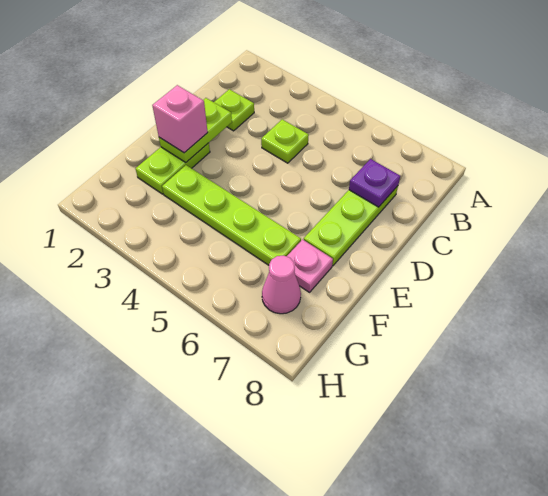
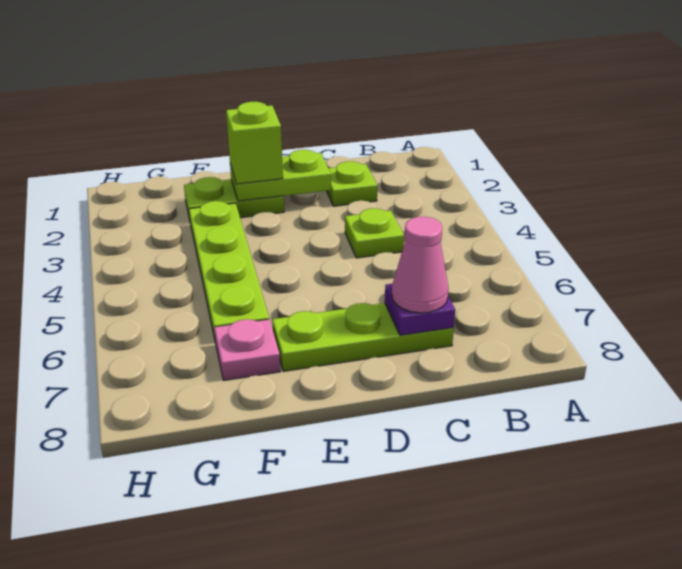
pink 1x1 brick [152,85,208,153] -> lime 1x1 brick [226,102,283,184]
pink 1x1 cone [262,256,301,314] -> pink 1x1 cone moved to [392,217,449,313]

